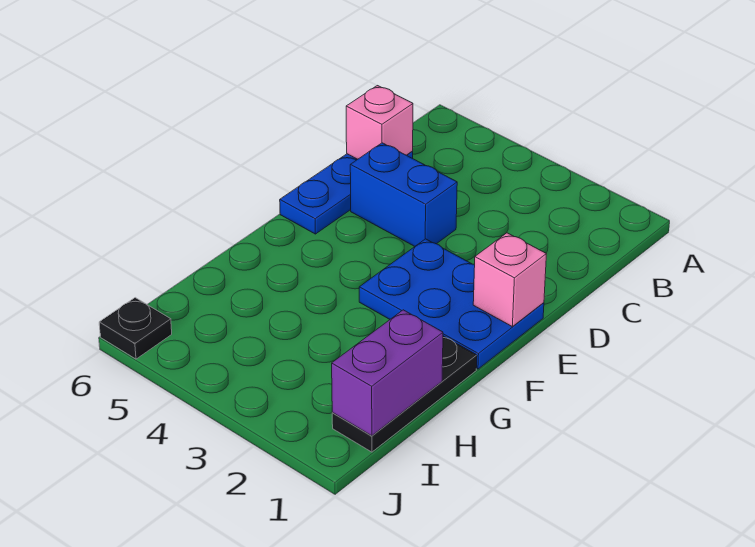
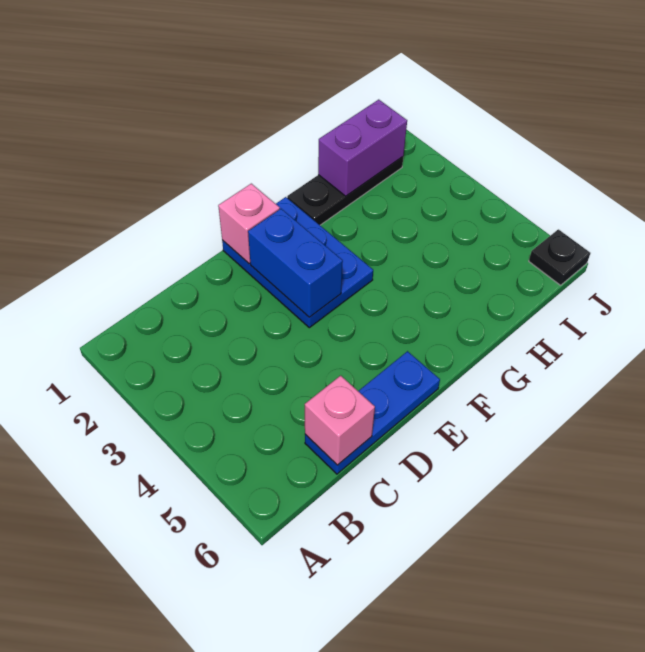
blue 1x2 brick [350,143,457,246] -> blue 1x2 brick moved to [248,209,343,317]

